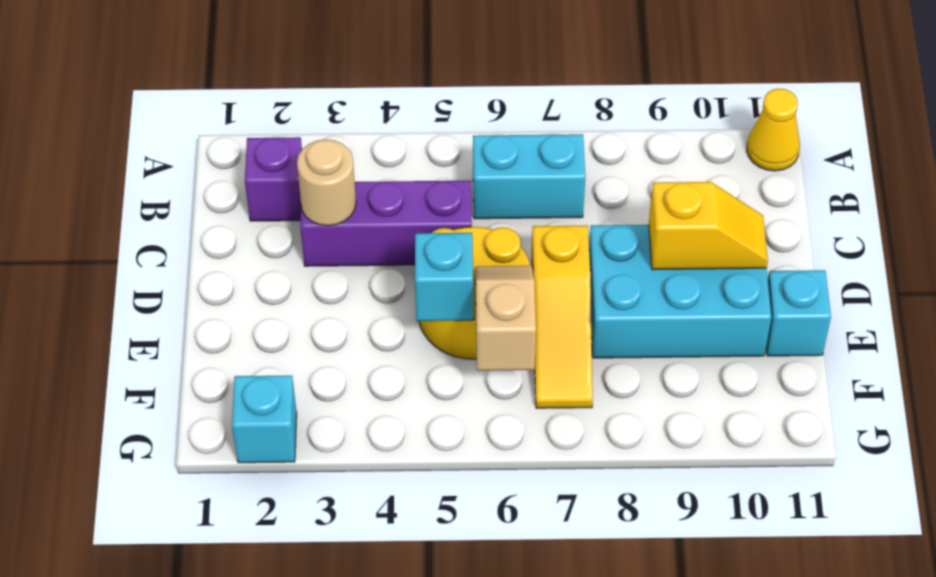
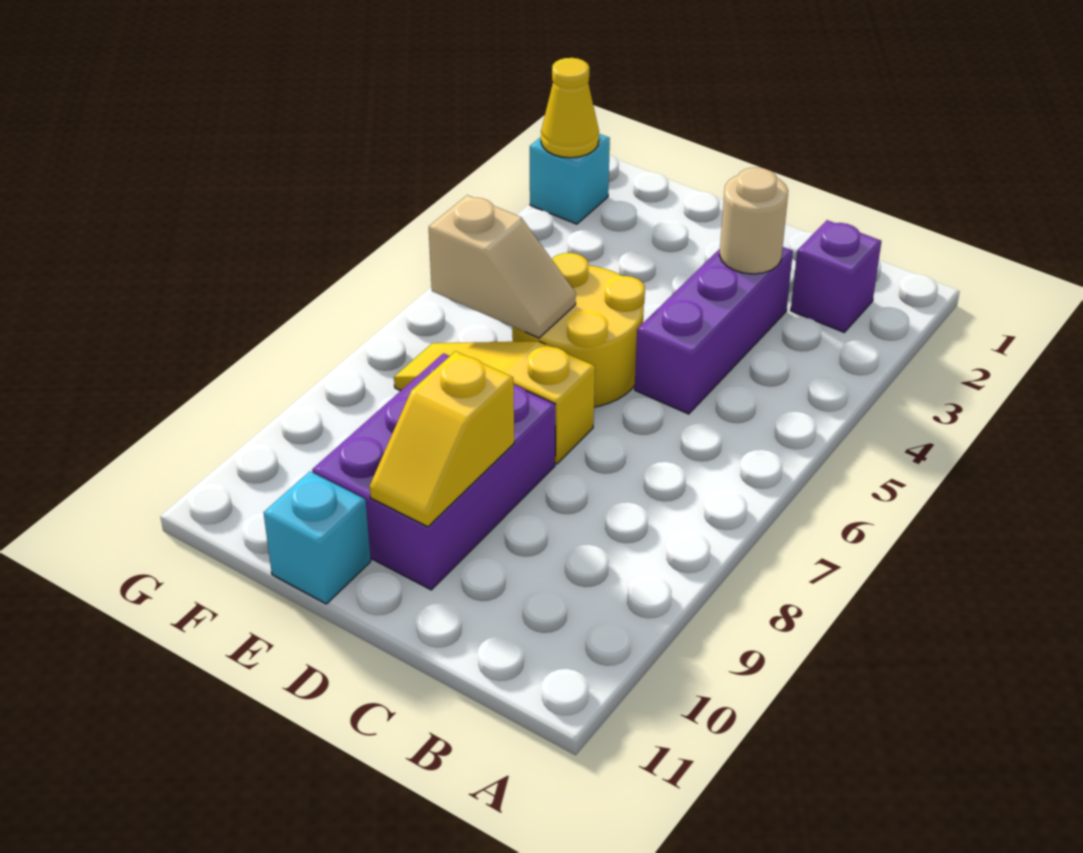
yellow 1x1 cone [747,89,800,171] -> yellow 1x1 cone moved to [541,58,599,158]
cyan 1x2 brick [473,134,585,219] -> none
cyan 2x3 brick [589,225,771,358] -> purple 2x3 brick [312,353,555,590]
cyan 1x1 brick [415,233,473,321] -> none

